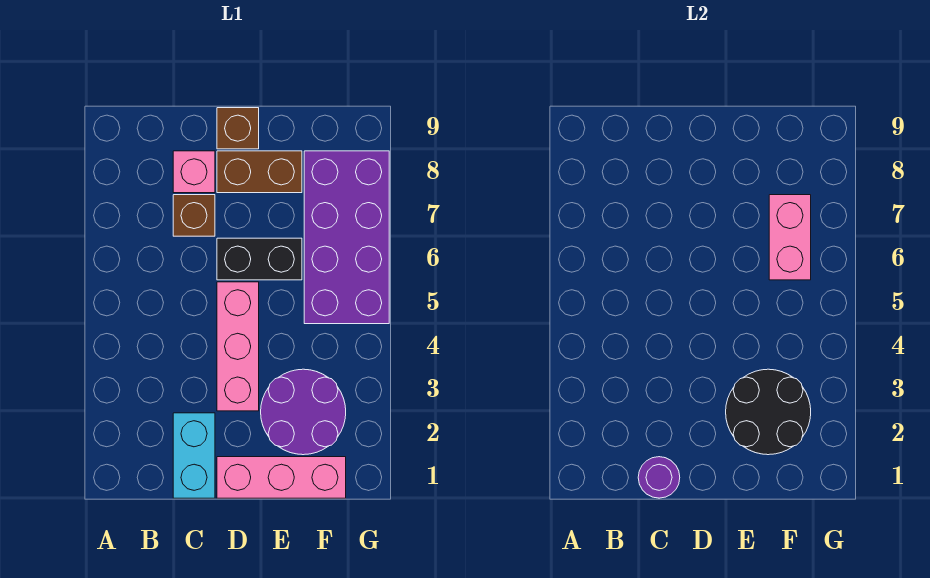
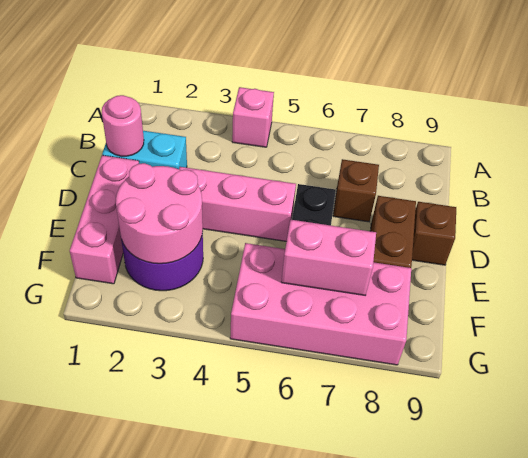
purple 1x1 round brick [638,457,680,498] -> pink 1x1 round brick [102,95,144,156]
pink 1x1 brick [173,151,215,193] -> pink 1x1 brick moved to [232,87,274,147]
black 2x2 round brick [726,369,811,455] -> pink 2x2 round brick [116,163,203,264]
purple 2x4 brick [304,151,389,324] -> pink 2x4 brick [230,243,411,365]

